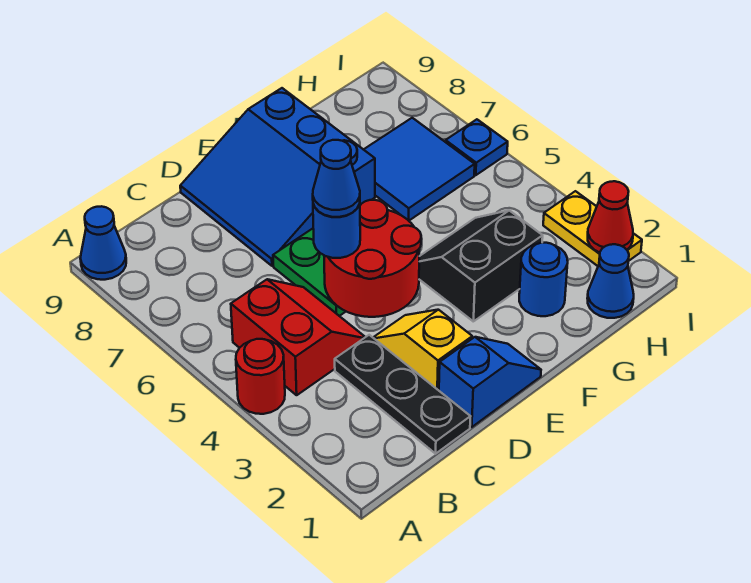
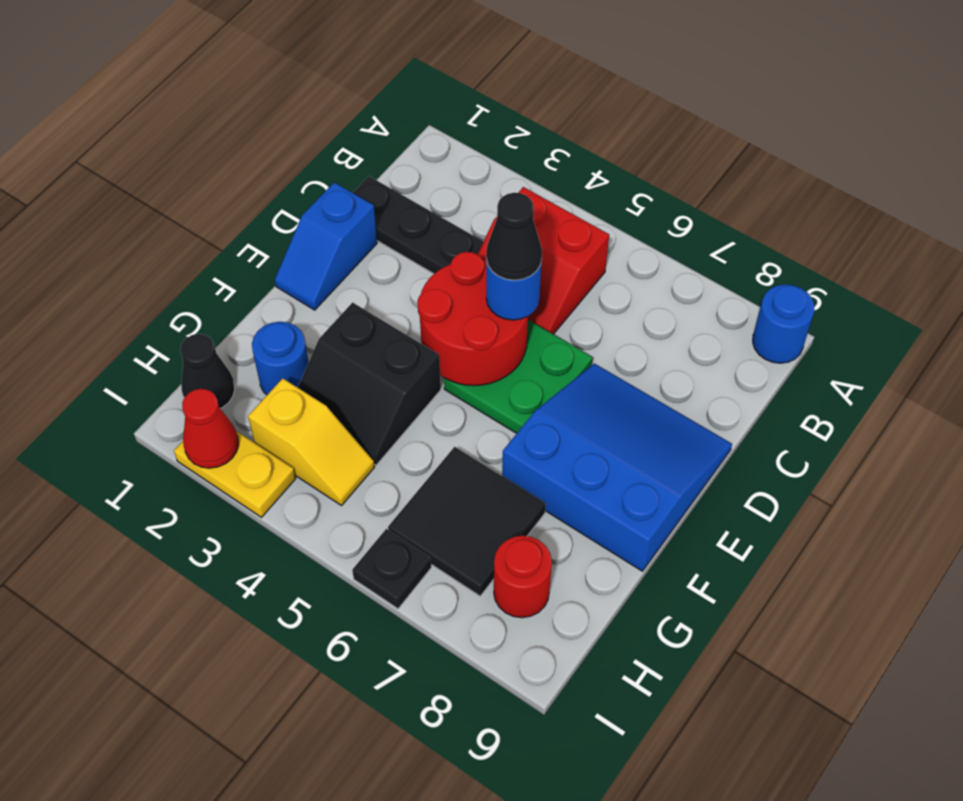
red 1x1 round brick [236,339,285,414] -> red 1x1 round brick moved to [494,536,552,618]
blue 1x1 cone [80,206,126,280] -> blue 1x1 round brick [753,284,815,363]
yellow 1x2 slope [373,310,472,390] -> yellow 1x2 slope moved to [248,378,374,505]
blue 1x1 cone [313,140,360,217] -> black 1x1 cone [486,193,542,280]
black 2x2 slope [419,210,543,321] -> black 2x2 slope turned to [298,303,441,465]
blue 2x2 tile [363,118,475,221] -> black 2x2 tile [388,447,546,596]
blue 1x1 cone [587,244,634,318] -> black 1x1 cone [180,334,235,409]
blue 1x1 plate [446,119,508,175] -> black 1x1 plate [352,529,431,609]

